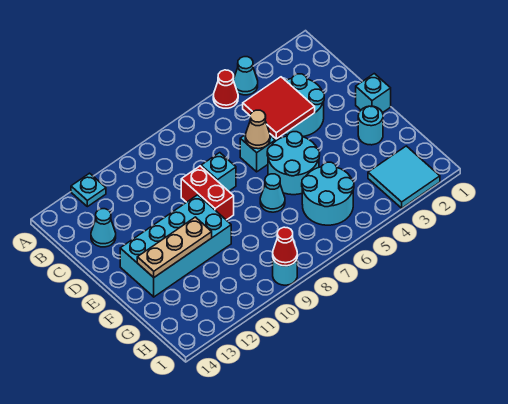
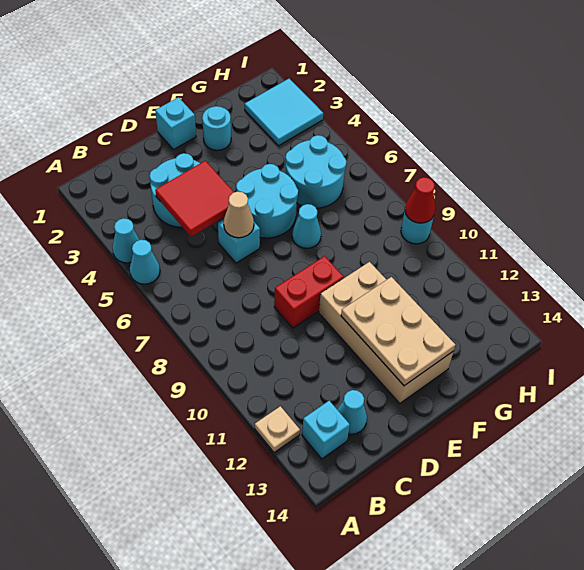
red 1x1 cone [213,70,238,108] -> cyan 1x1 cone [130,240,160,284]
cyan 1x1 plate [71,173,106,207] -> tan 1x1 plate [255,406,300,453]
cyan 1x1 brick [201,153,236,191] -> cyan 1x1 brick moved to [302,401,350,459]
cyan 2x4 brick [120,195,231,297] -> tan 2x4 brick [319,262,453,404]
tan 1x3 plate [137,217,212,277] -> tan 2x3 plate [341,277,456,386]

